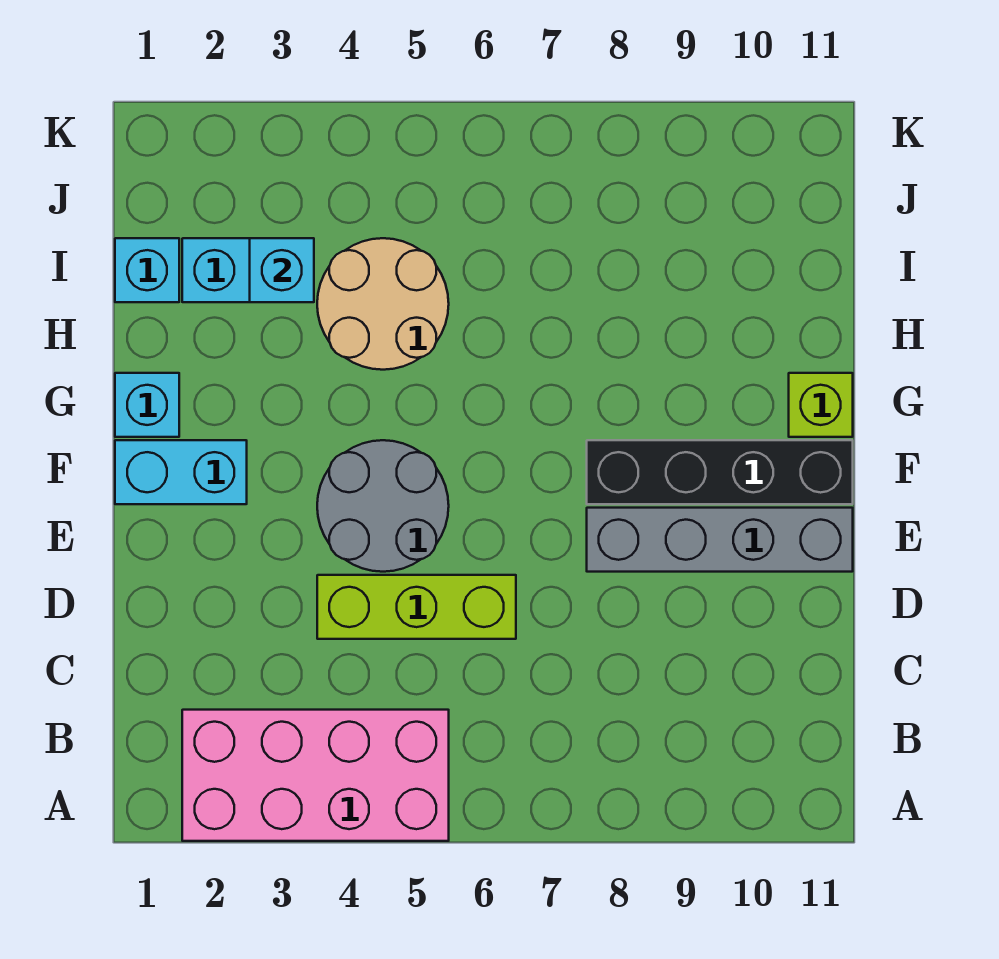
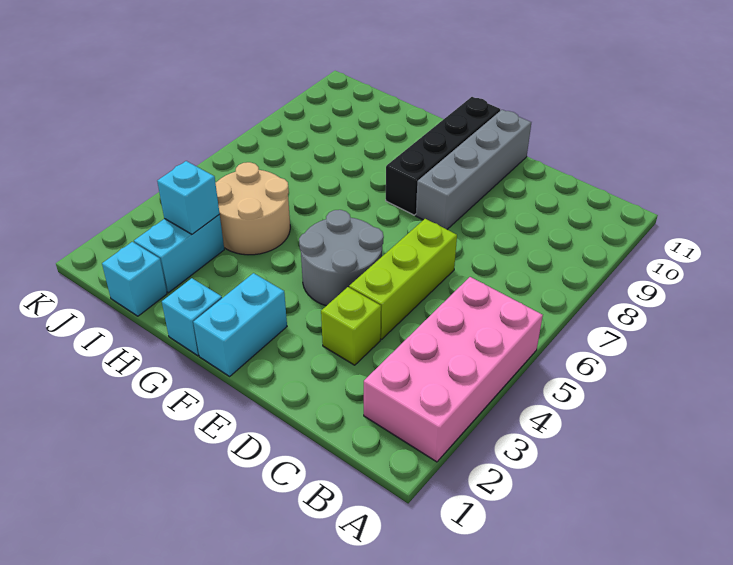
lime 1x1 brick [789,373,853,437] -> lime 1x1 brick moved to [321,287,381,365]

